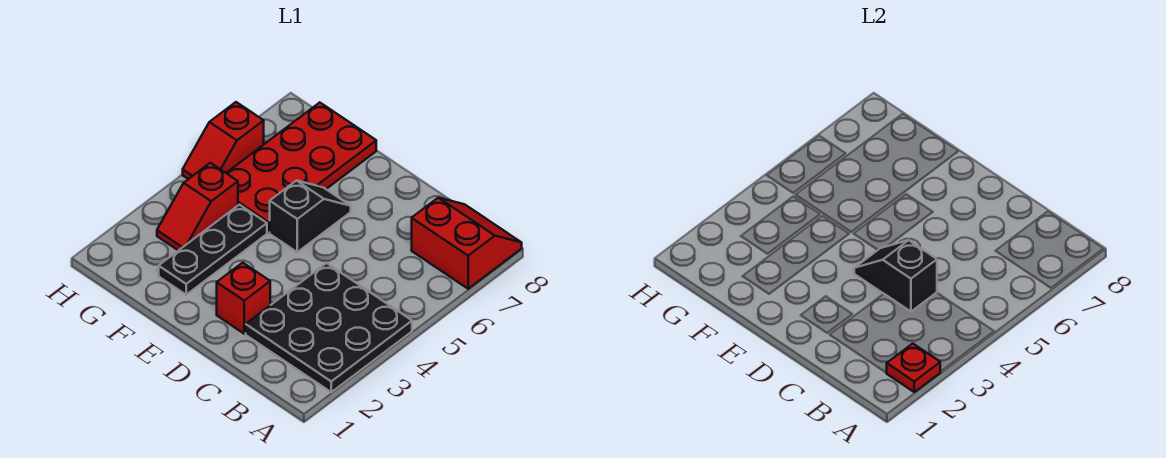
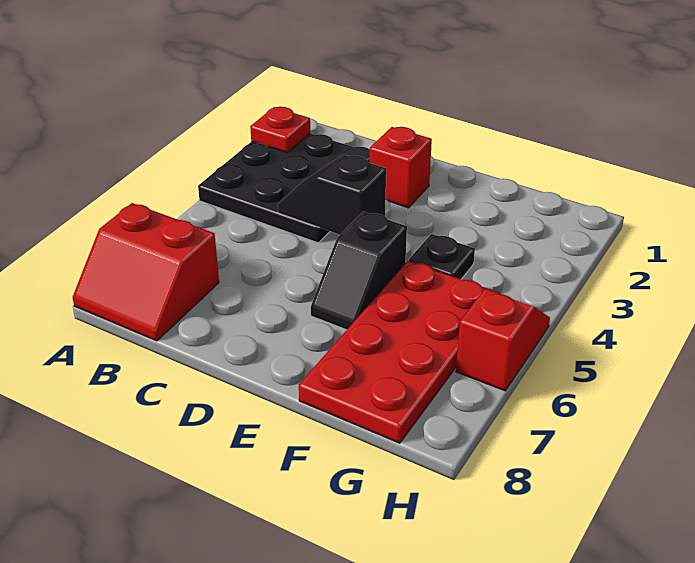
black 1x2 slope [854,240,937,311] -> black 1x2 slope turned to [278,155,386,235]
black 1x3 plate [159,205,267,295] -> black 1x1 plate [409,234,475,279]
red 1x2 slope [157,163,238,250] -> none

